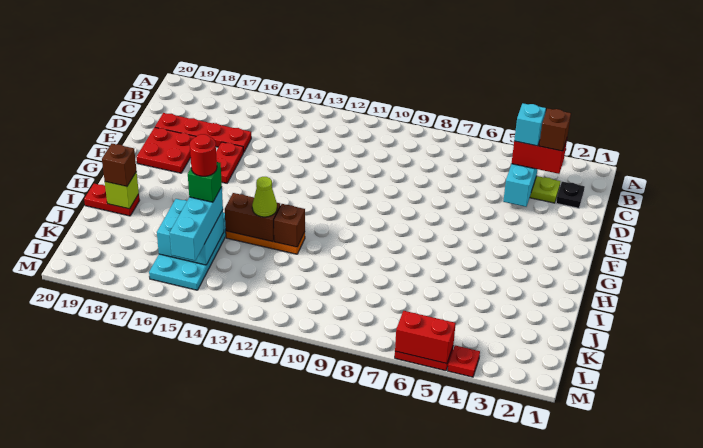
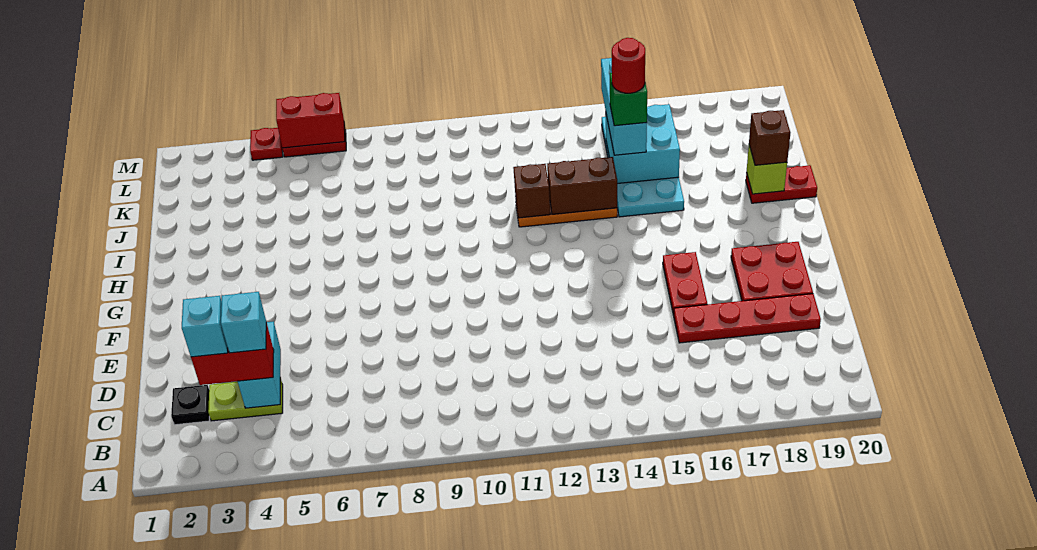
brown 1x1 brick [539,108,571,151] -> cyan 1x1 brick [182,296,228,357]
lime 1x1 cone [252,177,277,217] -> none

